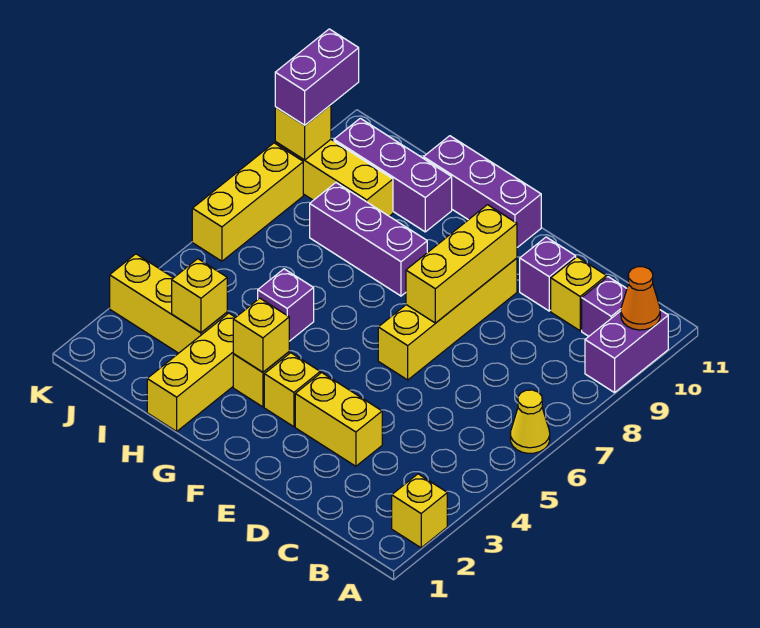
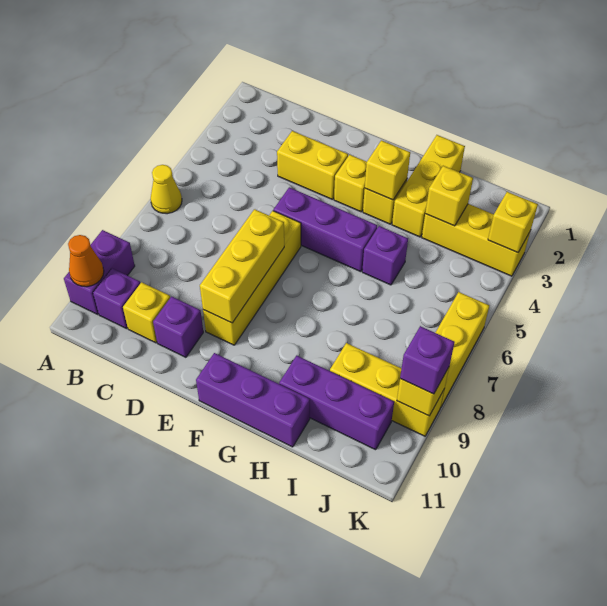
yellow 1x1 brick [392,474,447,548] -> yellow 1x1 brick moved to [488,192,538,253]
purple 1x3 brick [310,183,427,296] -> purple 1x3 brick moved to [273,187,377,272]
purple 1x2 brick [275,29,359,125] -> purple 1x1 brick [400,326,454,394]

